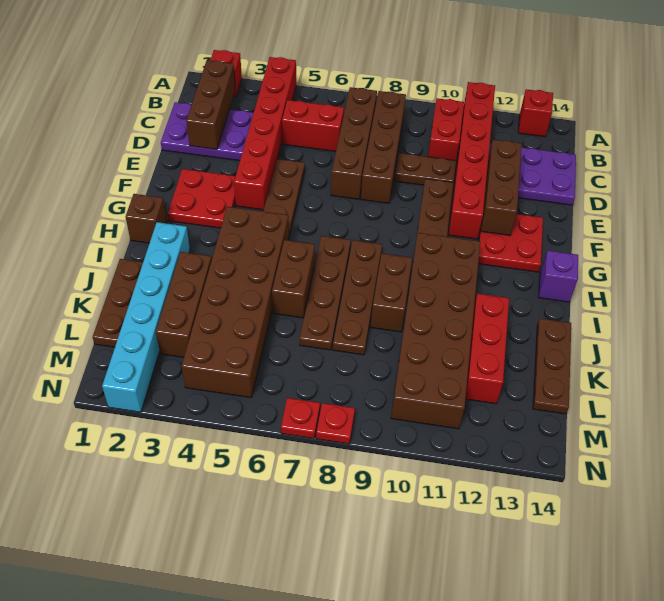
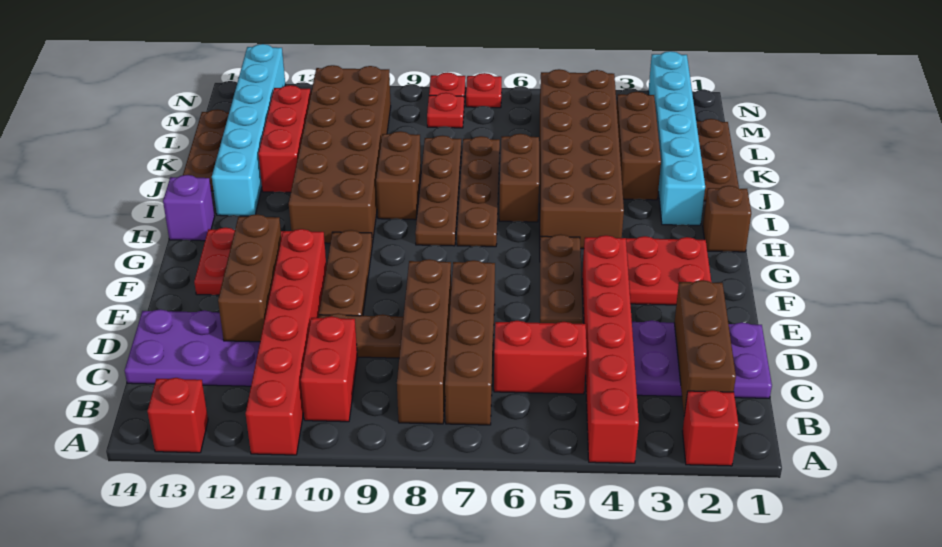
none -> cyan 1x6 brick [212,44,285,216]
none -> red 1x1 plate [427,93,464,128]

